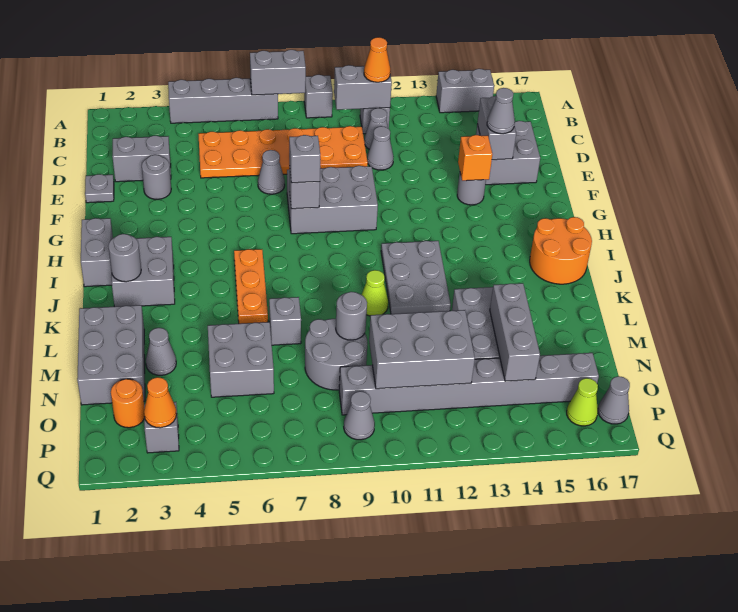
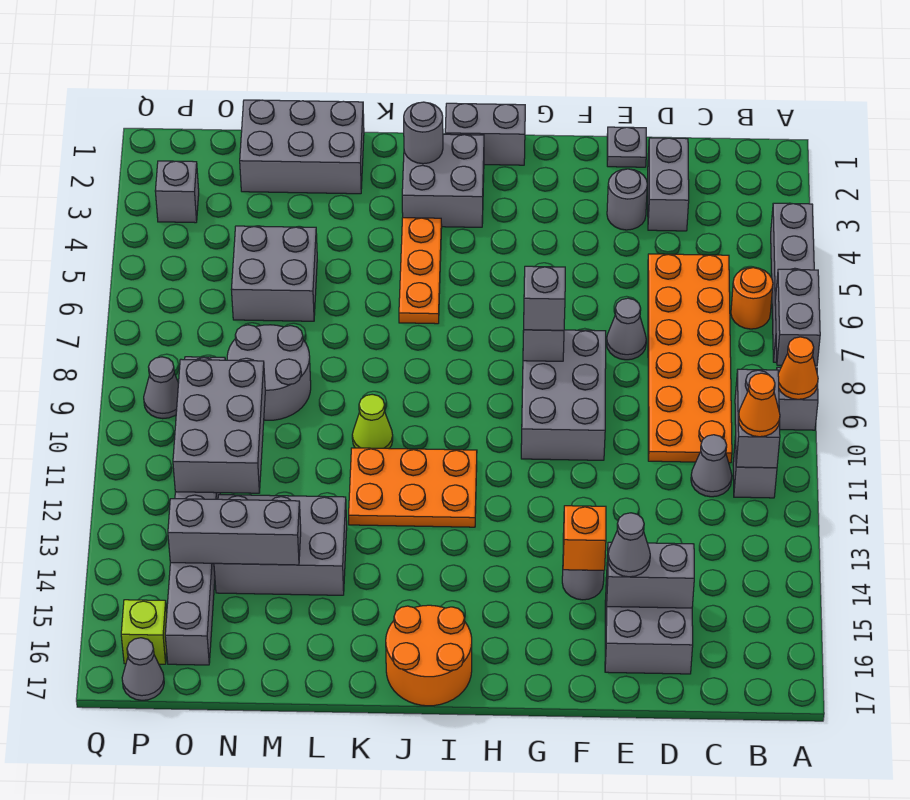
grey 1x2 brick [436,69,494,113] -> none
grey 1x1 cone [367,126,394,170] -> none
orange 1x3 plate [234,249,268,324] -> orange 1x3 plate turned to [399,218,442,324]
grey 2x3 plate [381,241,451,314] -> orange 2x3 plate [349,448,477,527]
grey 1x1 brick [269,297,301,345] -> none
grey 1x1 cone [146,328,176,375] -> none
grey 1x1 round brick [336,292,367,340] -> none
orange 1x1 round brick [111,379,144,428] -> orange 1x1 round brick moved to [731,267,773,329]
orange 1x1 cone [144,377,177,428] -> orange 1x1 cone moved to [778,337,818,399]
lime 1x1 cone [567,378,598,426] -> lime 1x1 brick [121,600,167,664]

